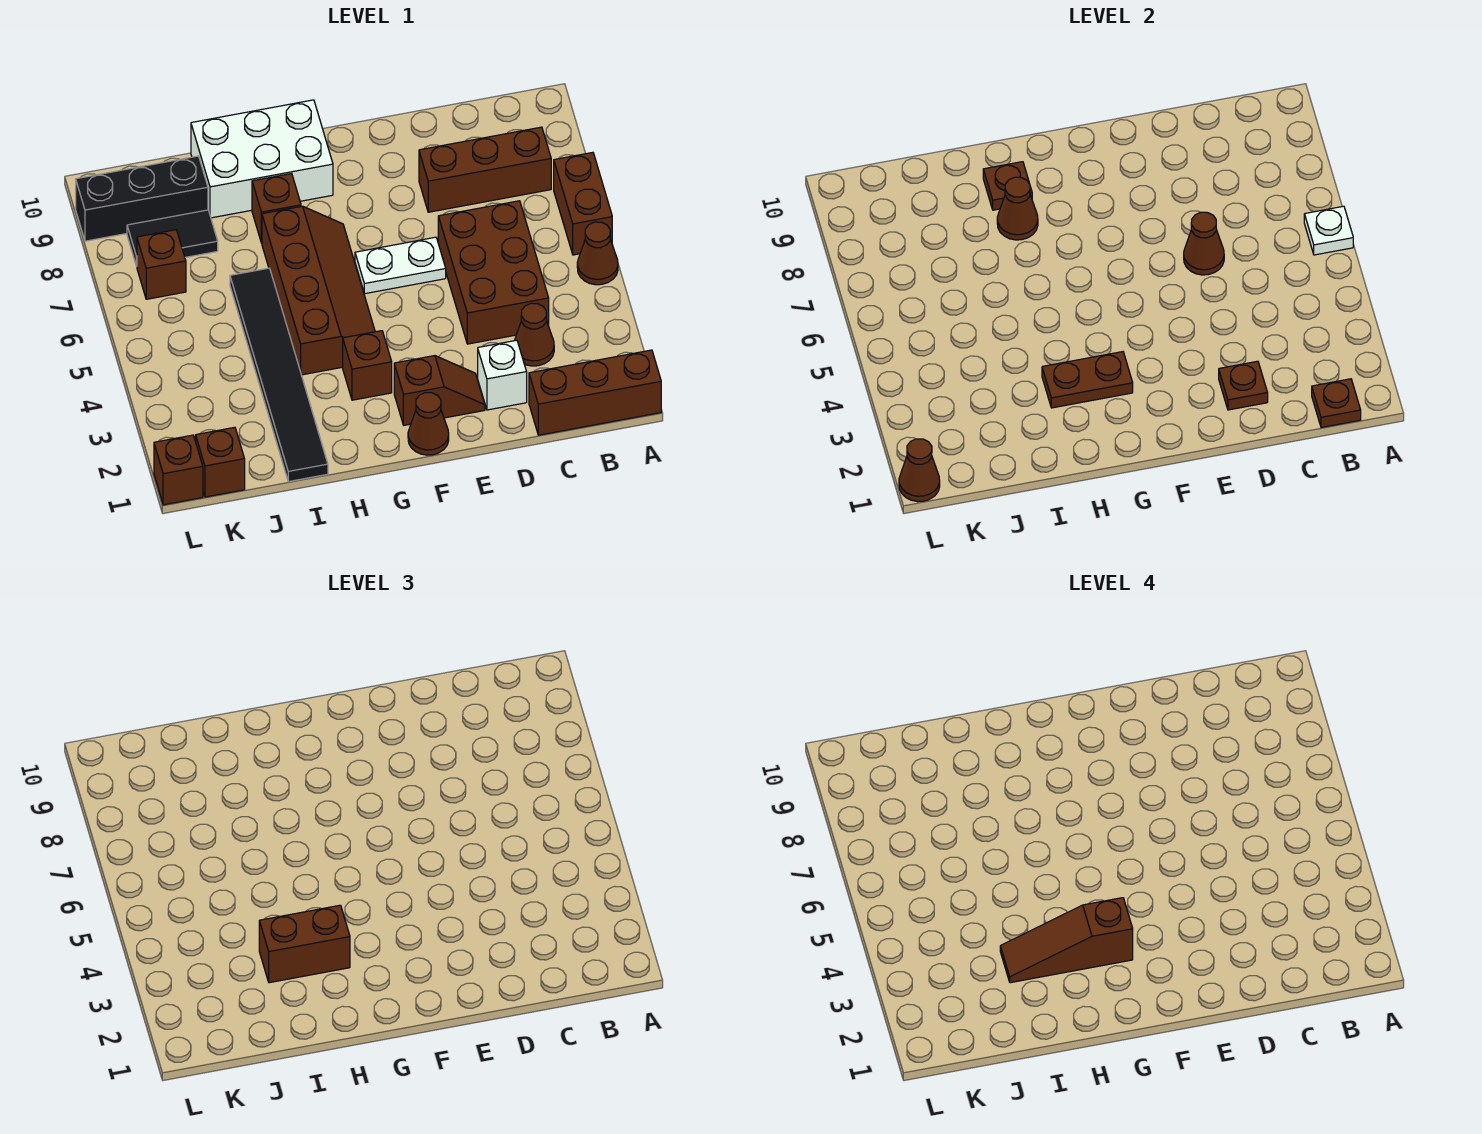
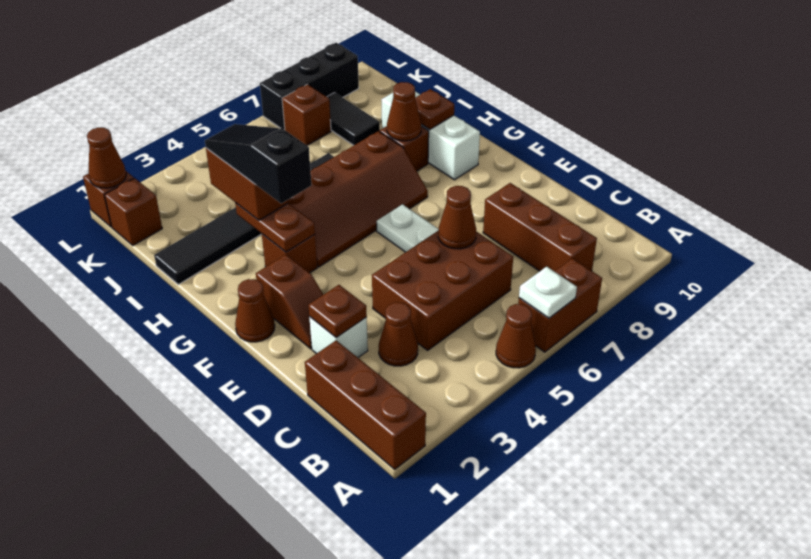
brown 1x1 plate [1312,379,1361,427] -> none
brown 1x3 slope [1000,898,1133,983] -> black 1x3 slope [205,124,312,203]
white 2x3 brick [191,100,333,218] -> white 1x3 brick [381,91,480,180]
black 1x3 brick [76,156,208,241] -> black 1x3 brick turned to [260,43,359,130]

